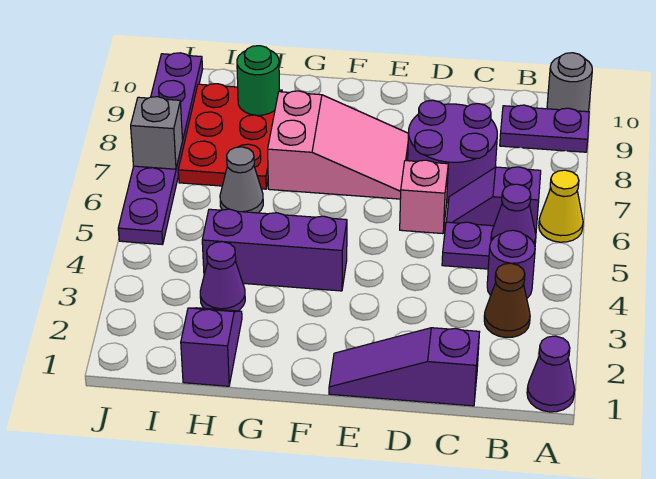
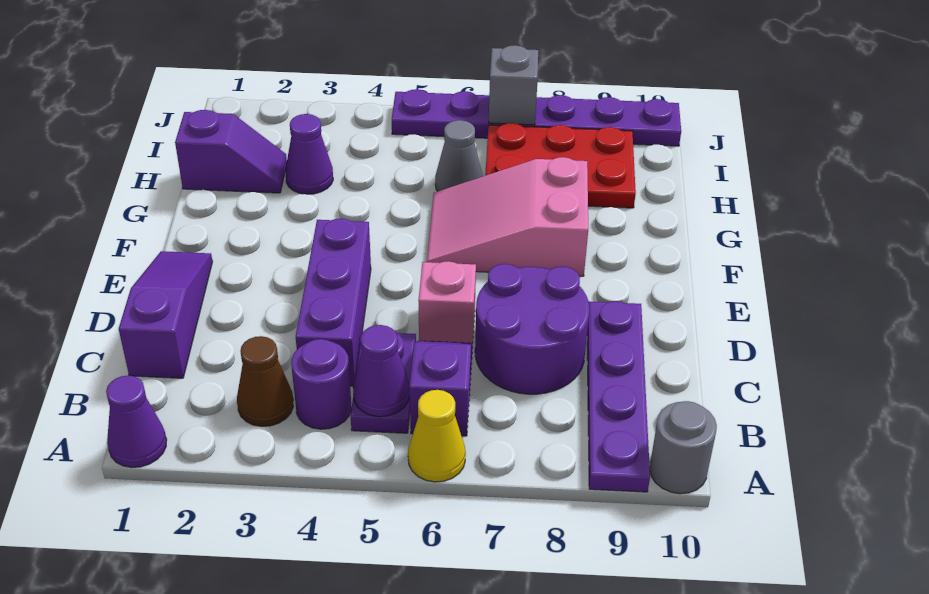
purple 1x2 plate [500,105,589,152] -> purple 1x4 plate [587,301,650,492]
pink 2x3 slope [268,91,408,199] -> pink 2x3 slope turned to [427,157,588,276]
purple 1x3 brick [202,209,347,291] -> purple 1x3 brick moved to [296,219,371,386]
green 1x1 round brick [237,46,280,115] -> none

